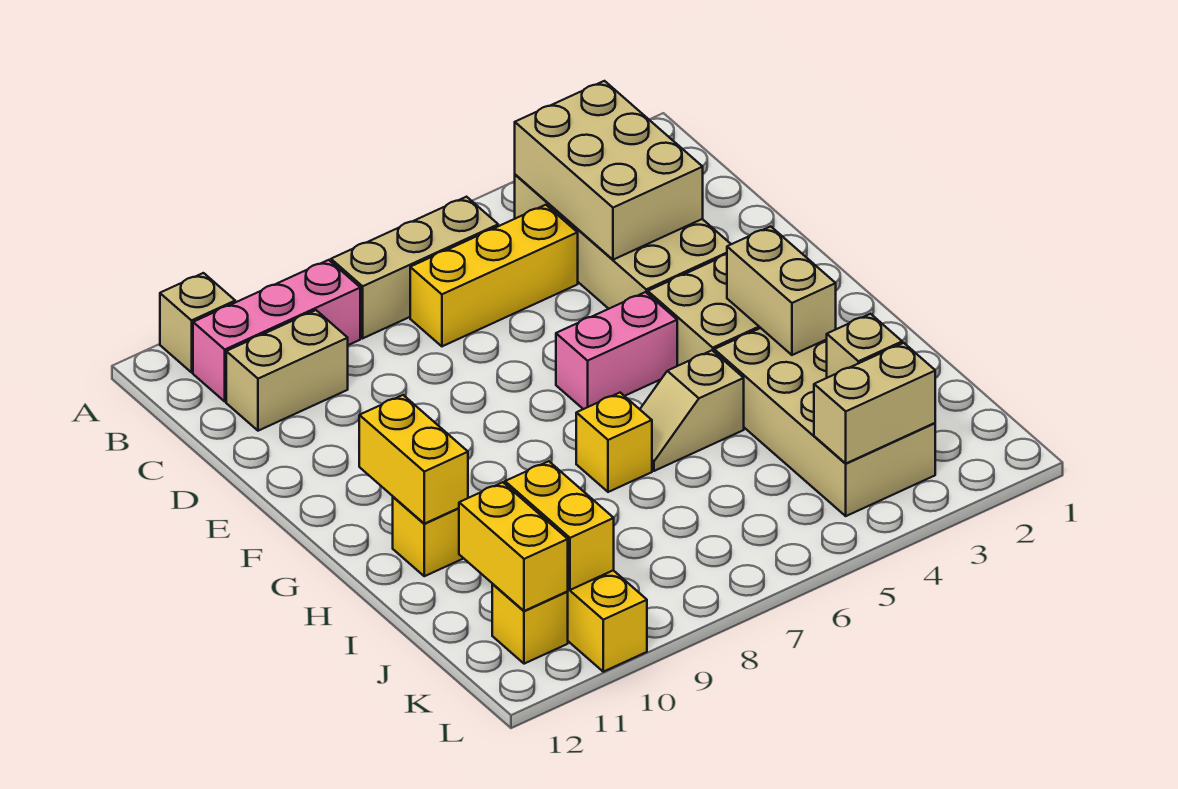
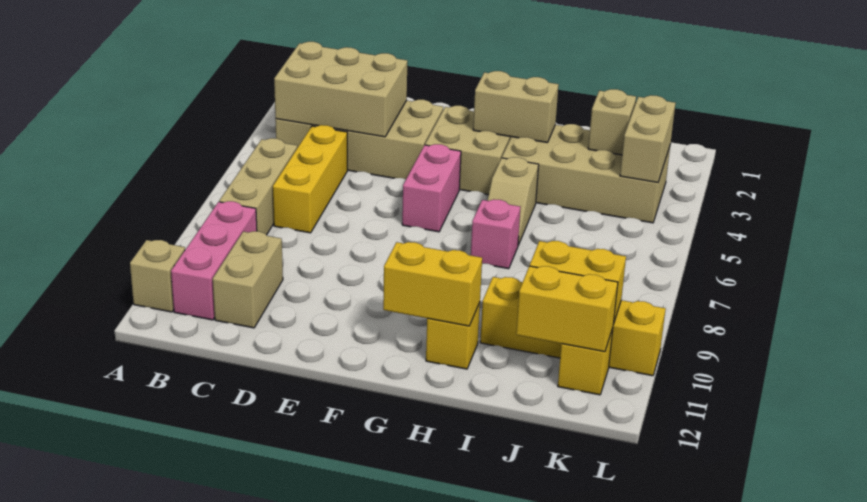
yellow 1x1 brick [576,393,652,492] -> pink 1x1 brick [471,199,521,269]

